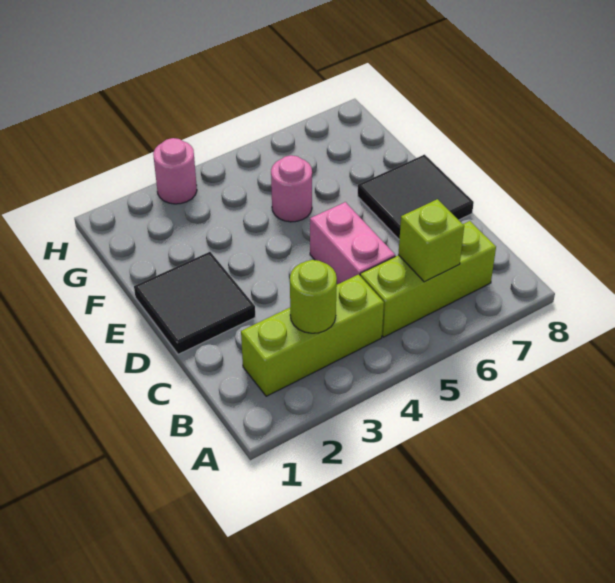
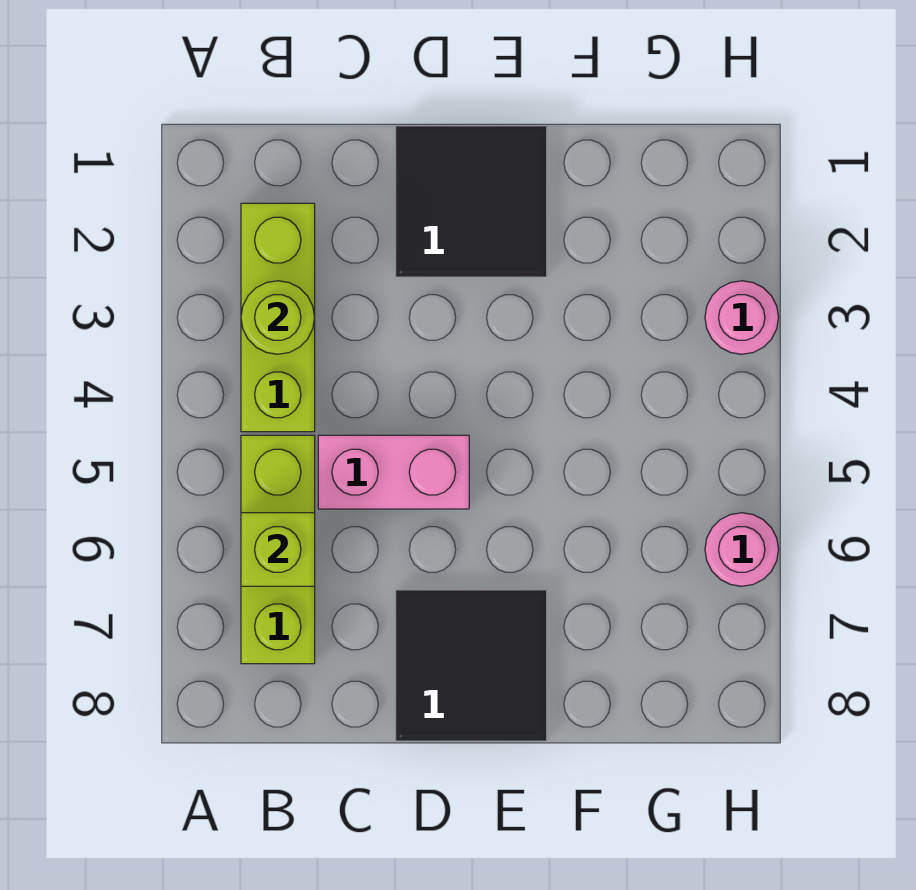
pink 1x1 round brick [271,155,312,222] -> pink 1x1 round brick moved to [705,513,779,586]

